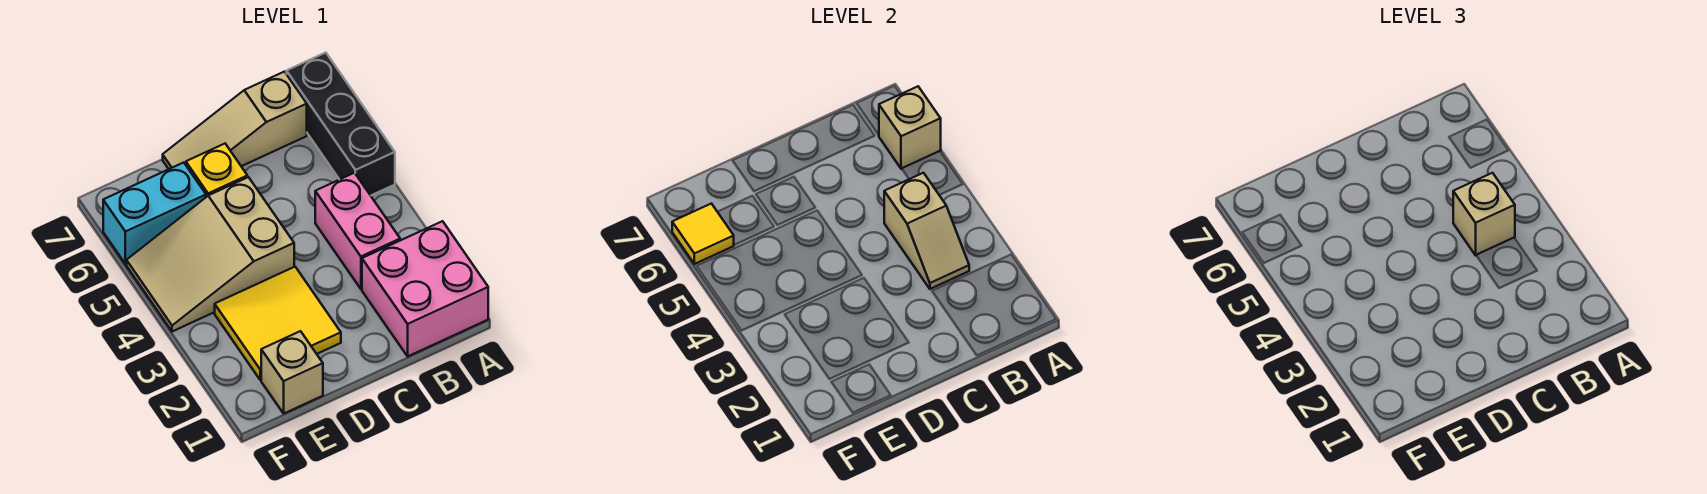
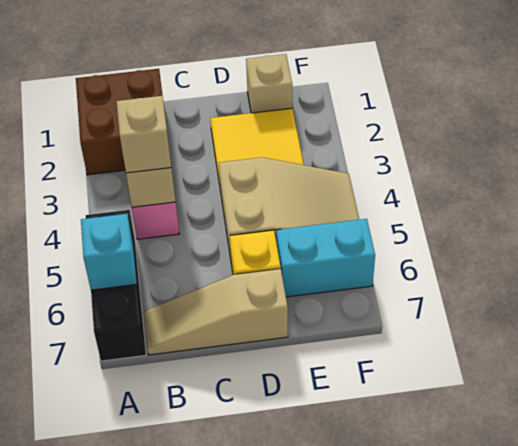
pink 2x2 brick [362,221,488,356] -> brown 2x2 brick [76,69,162,175]
tan 1x1 brick [879,86,941,169] -> cyan 1x1 brick [81,214,137,290]
tan 1x3 slope [163,72,307,169] -> tan 1x3 slope turned to [144,269,288,355]
yellow 1x1 tile [672,204,734,264] -> none

